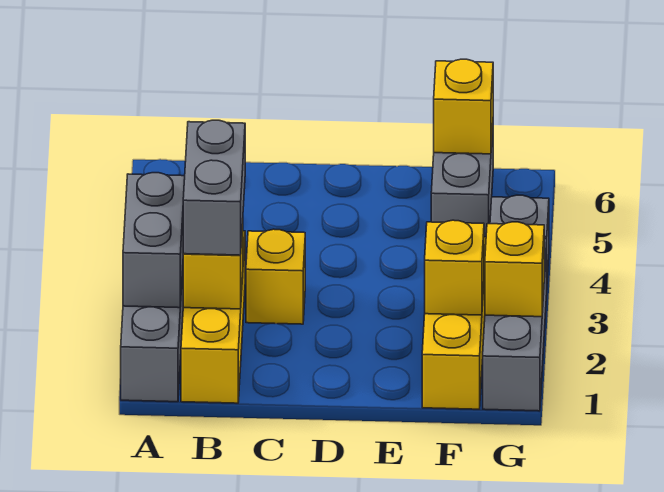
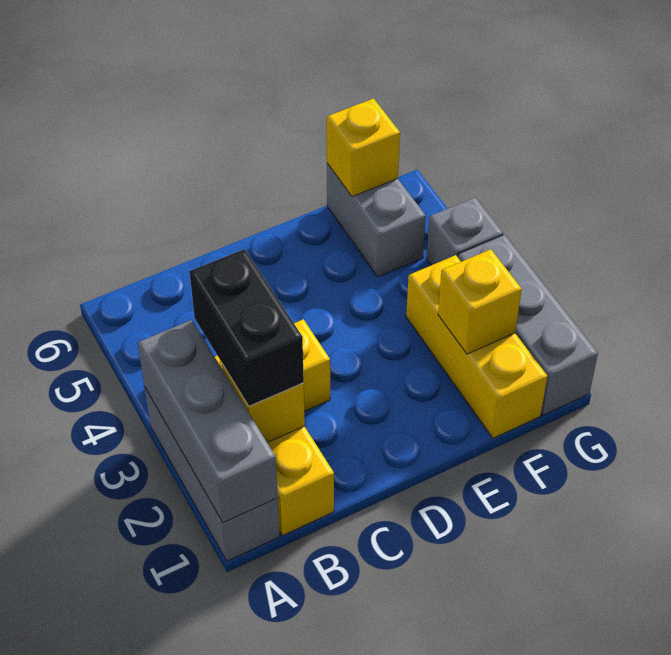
grey 1x2 brick [123,173,185,308] -> grey 1x3 brick [138,320,278,522]
grey 1x2 brick [183,120,245,255] -> black 1x2 brick [190,249,304,406]
yellow 1x1 brick [485,222,544,317] -> none

